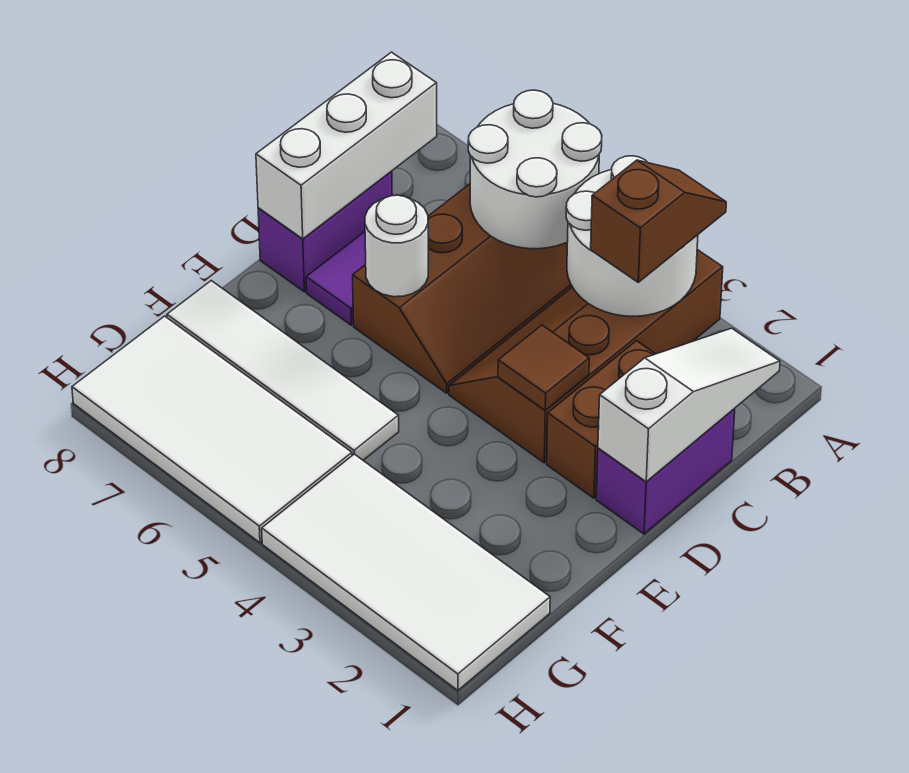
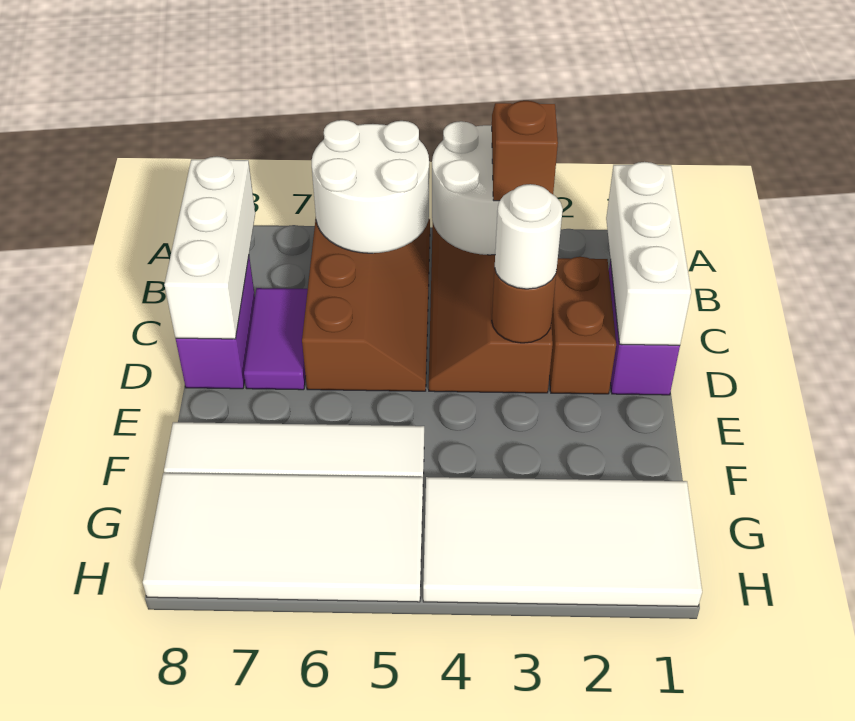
white 1x3 slope [598,328,780,482] -> white 1x3 brick [606,162,691,345]
brown 1x1 tile [498,325,589,410] -> brown 1x1 round brick [492,269,557,343]
white 1x1 round brick [365,195,428,297] -> white 1x1 round brick moved to [495,184,563,289]

